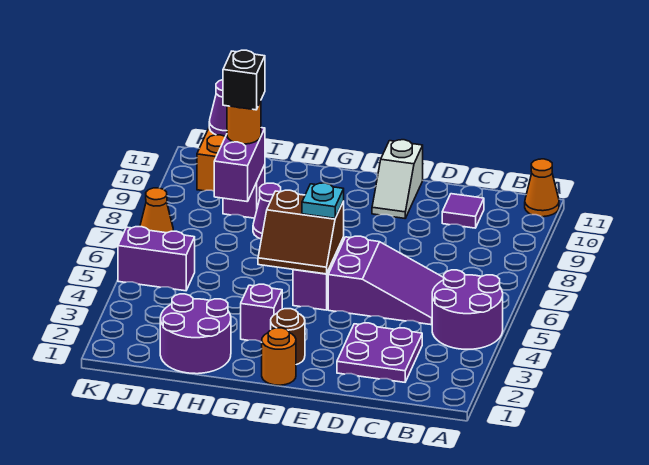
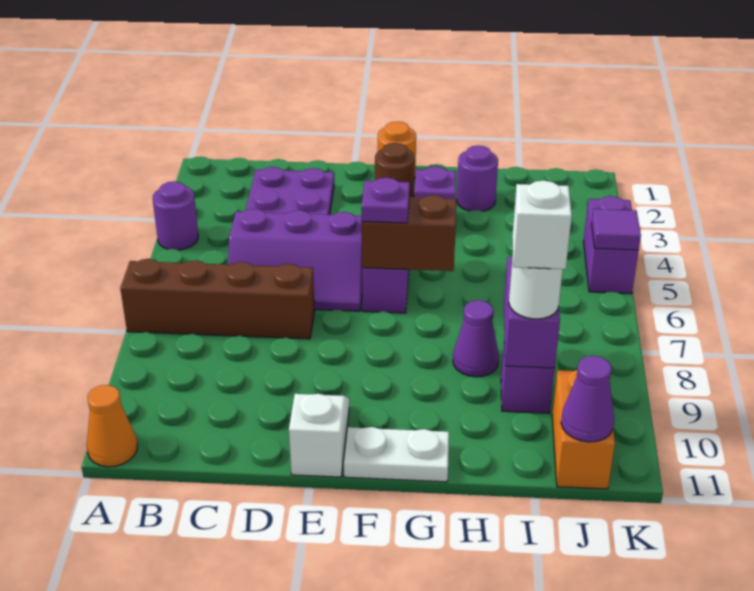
purple 2x2 round brick [432,270,503,349] -> purple 1x1 round brick [153,181,198,250]
none -> brown 1x4 brick [120,259,315,339]
purple 2x3 slope [328,236,444,325] -> purple 2x3 slope turned to [228,209,362,311]
purple 1x1 tile [442,194,484,228] -> purple 1x1 tile moved to [592,209,641,250]
cyan 1x1 plate [302,183,344,218] -> purple 1x1 plate [362,178,410,223]
none -> white 1x2 plate [344,427,449,482]
purple 2x2 round brick [160,294,231,374] -> purple 1x1 round brick [457,145,498,211]
orange 1x1 round brick [227,101,261,144] -> white 1x1 round brick [509,257,563,319]
black 1x1 brick [223,50,265,110] -> white 1x1 brick [512,181,572,269]
purple 1x2 brick [118,227,195,291] -> purple 1x2 brick turned to [584,196,639,294]
orange 1x1 cone [140,188,173,233] -> none

